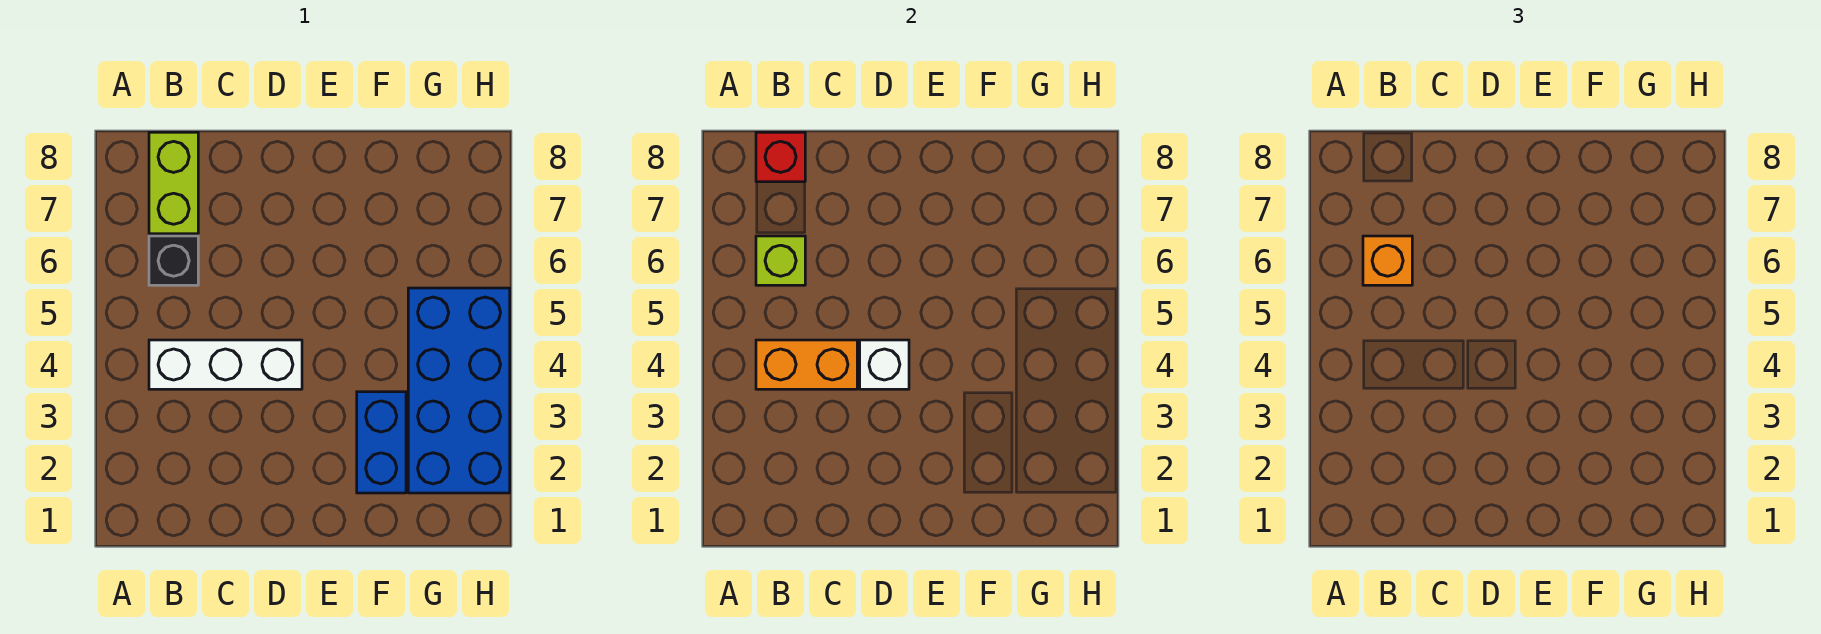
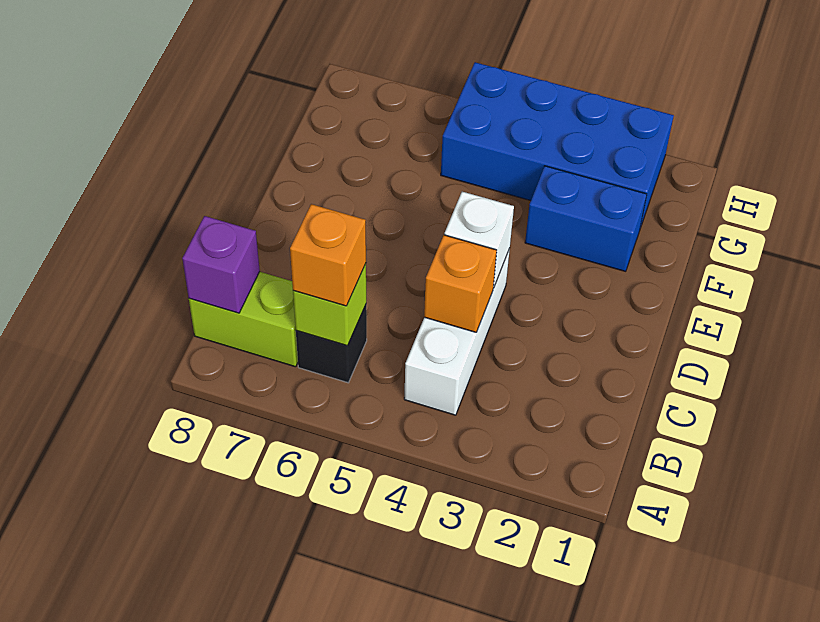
orange 1x2 brick [756,340,857,389] -> orange 1x1 brick [424,235,497,332]
red 1x1 brick [756,132,805,182] -> purple 1x1 brick [182,216,260,313]

